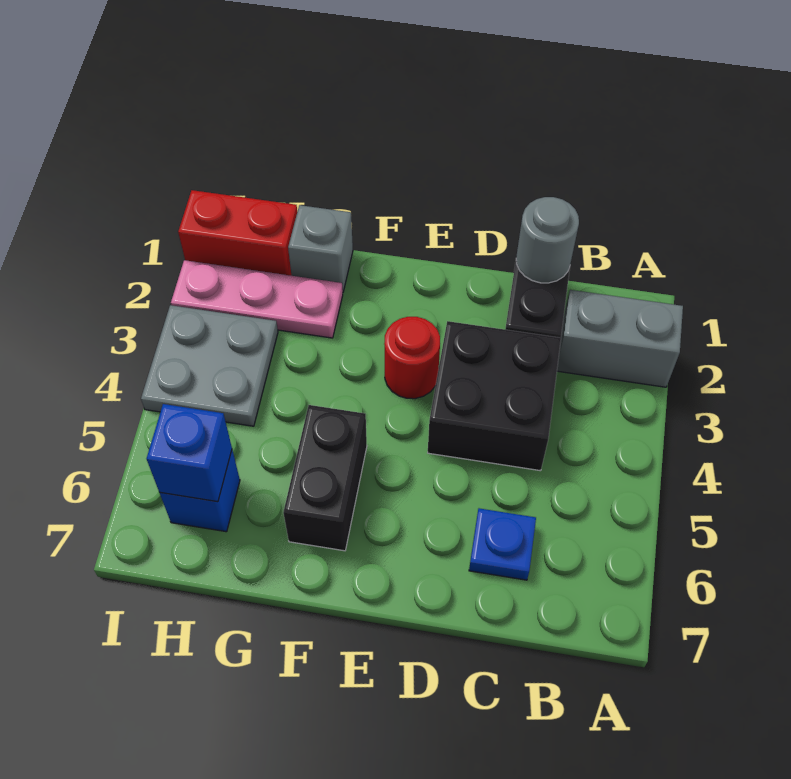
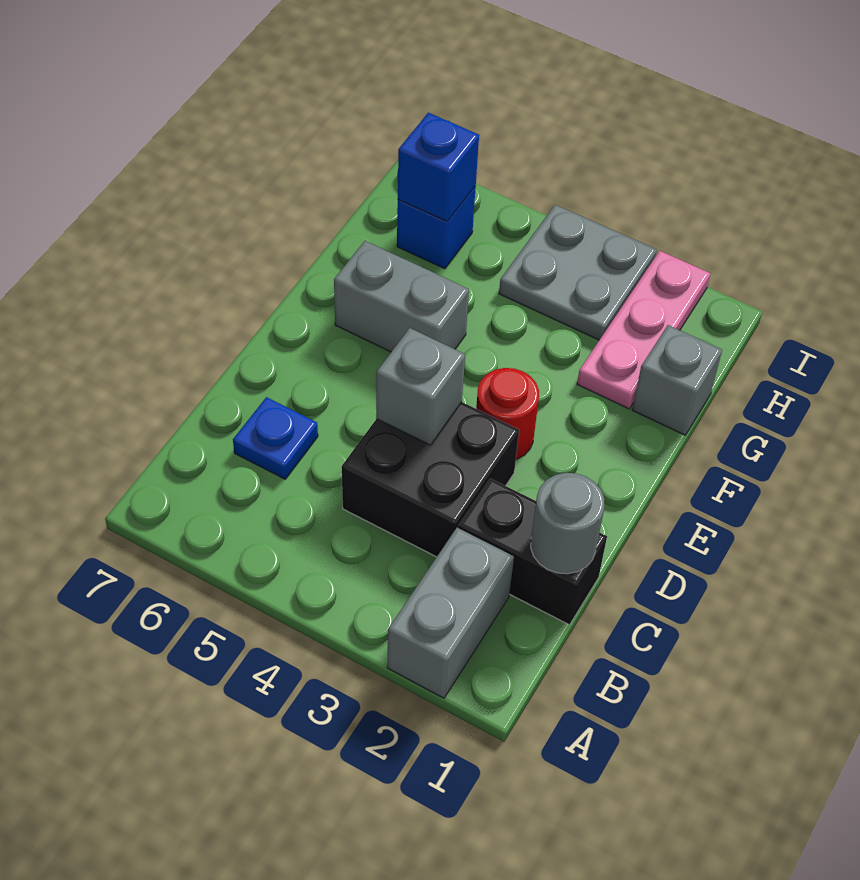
none -> grey 1x1 brick [376,328,465,445]
black 1x2 brick [283,405,367,551] -> grey 1x2 brick [334,241,469,352]
red 1x2 brick [178,190,297,276] -> none

